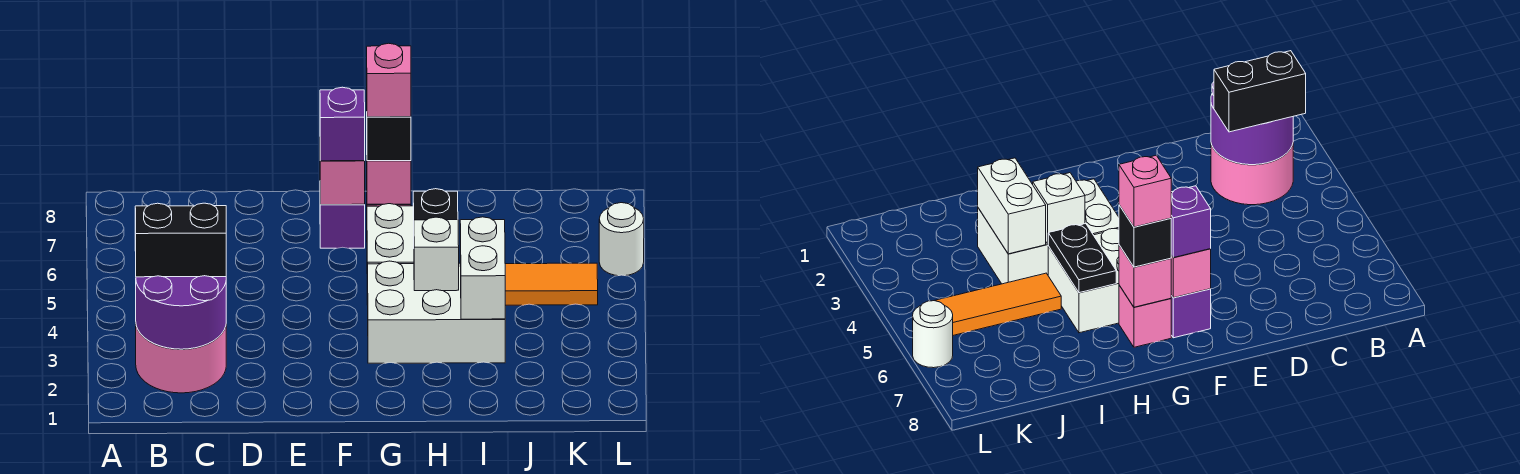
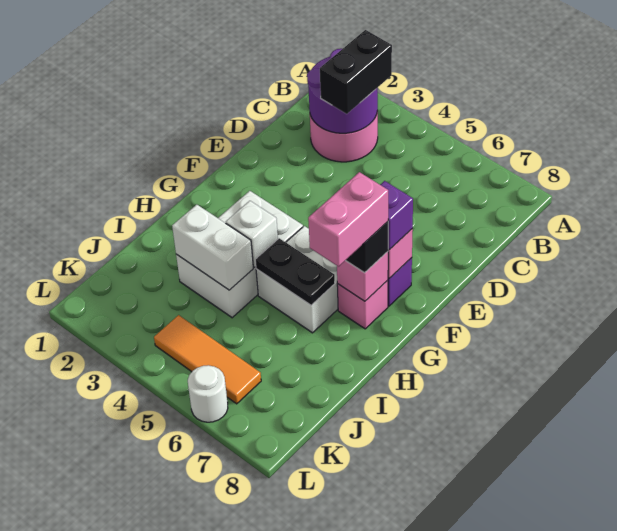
pink 1x1 brick [367,43,411,117] -> pink 1x2 brick [308,172,388,267]
orange 1x3 tile [505,263,598,305] -> orange 1x3 tile turned to [154,315,261,404]

